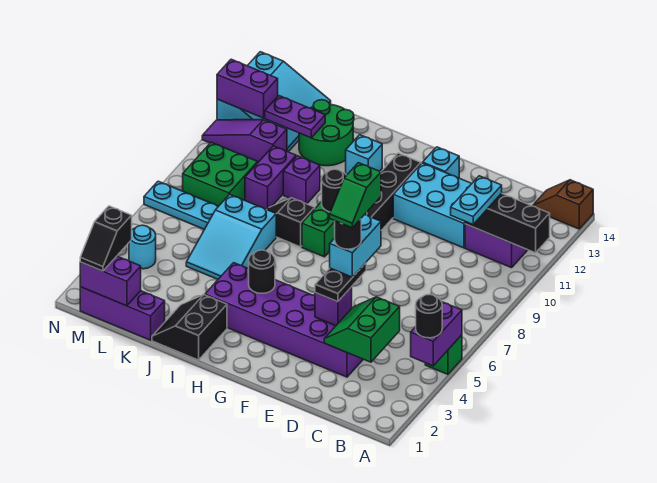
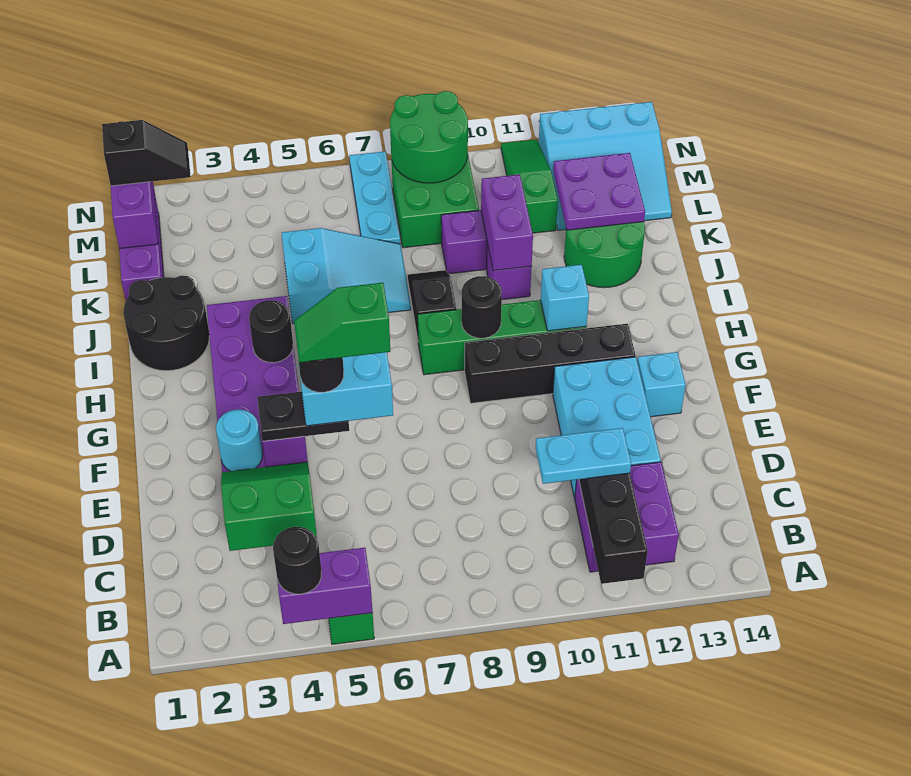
brown 1x2 slope [533,180,593,229] -> none
black 2x2 slope [152,295,227,360] -> black 2x2 round brick [123,276,209,371]
cyan 2x3 slope [186,194,276,279] -> cyan 2x3 slope turned to [282,228,411,323]
purple 1x2 plate [265,96,325,138] -> purple 2x2 plate [553,153,645,230]
purple 1x3 slope [202,120,287,162] -> green 1x3 slope [501,139,558,233]
black 1x2 slope [80,206,132,271] -> black 1x2 slope turned to [102,120,191,186]
cyan 1x1 round brick [129,225,156,269] -> cyan 1x1 round brick moved to [216,410,262,471]
none -> green 2x2 round brick [390,91,468,183]
purple 1x2 brick [217,59,278,118] -> purple 1x2 brick moved to [481,174,533,271]

